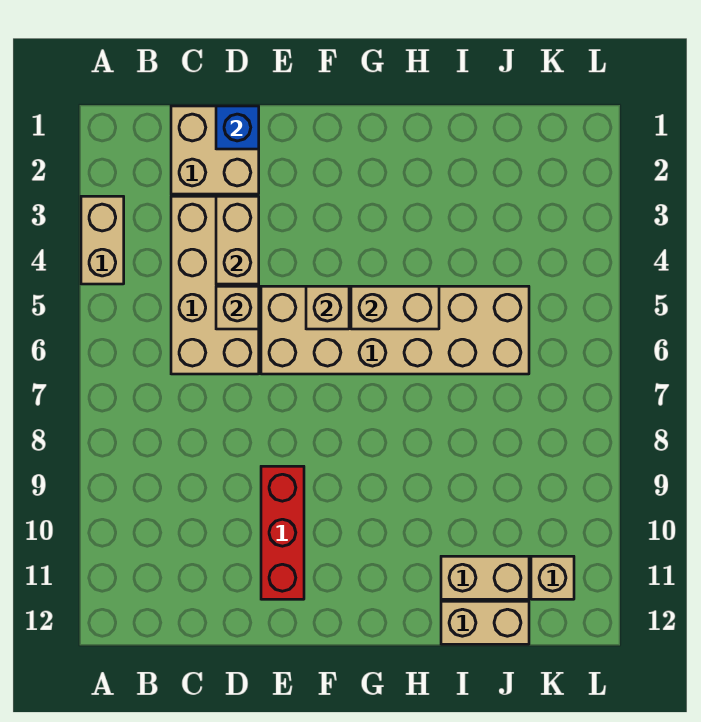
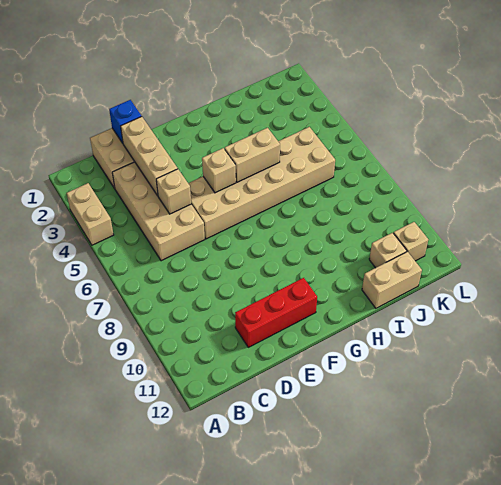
tan 1x2 brick [216,196,259,284] -> tan 1x3 brick [121,117,178,196]
red 1x3 brick [261,466,304,599] -> red 1x3 brick turned to [235,278,317,347]
tan 1x2 brick [441,556,529,599] -> tan 1x1 brick [369,233,407,268]

